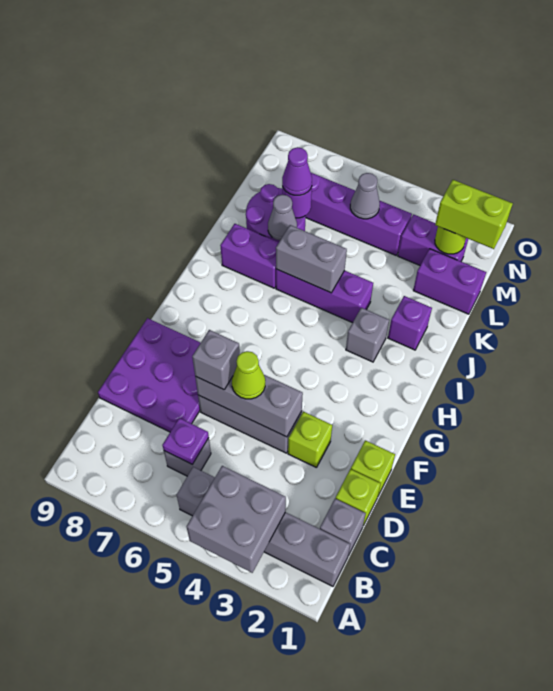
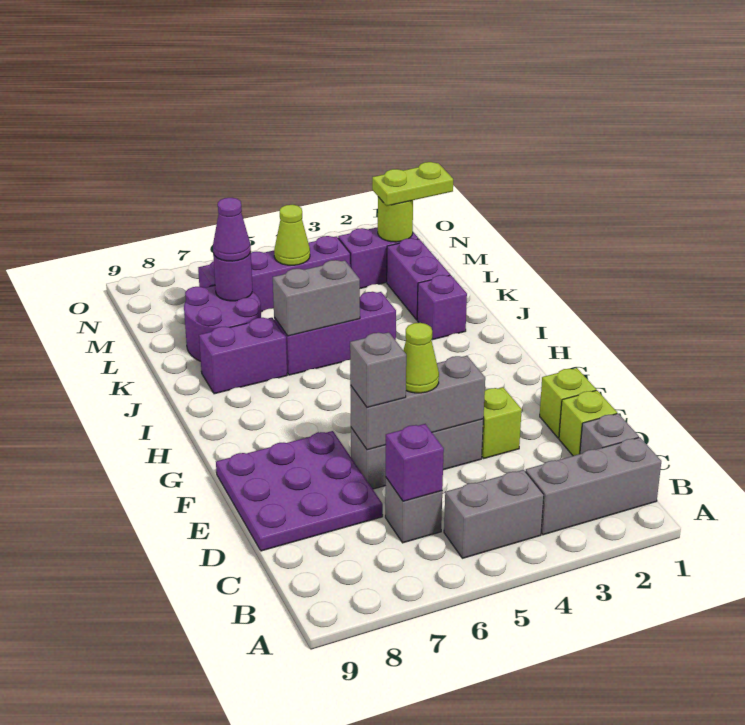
grey 2x2 brick [187,466,286,573] -> none
purple 1x1 plate [162,418,209,465] -> purple 1x1 brick [386,424,444,501]
grey 1x1 brick [346,308,389,362] -> none
grey 1x1 cone [268,195,297,240] -> none
purple 1x2 brick [413,249,486,314] -> purple 1x2 brick turned to [387,238,450,320]
lime 1x2 brick [435,180,513,249] -> lime 1x2 plate [372,162,453,206]
grey 1x1 cone [350,173,380,219] -> lime 1x1 cone [274,205,310,265]

